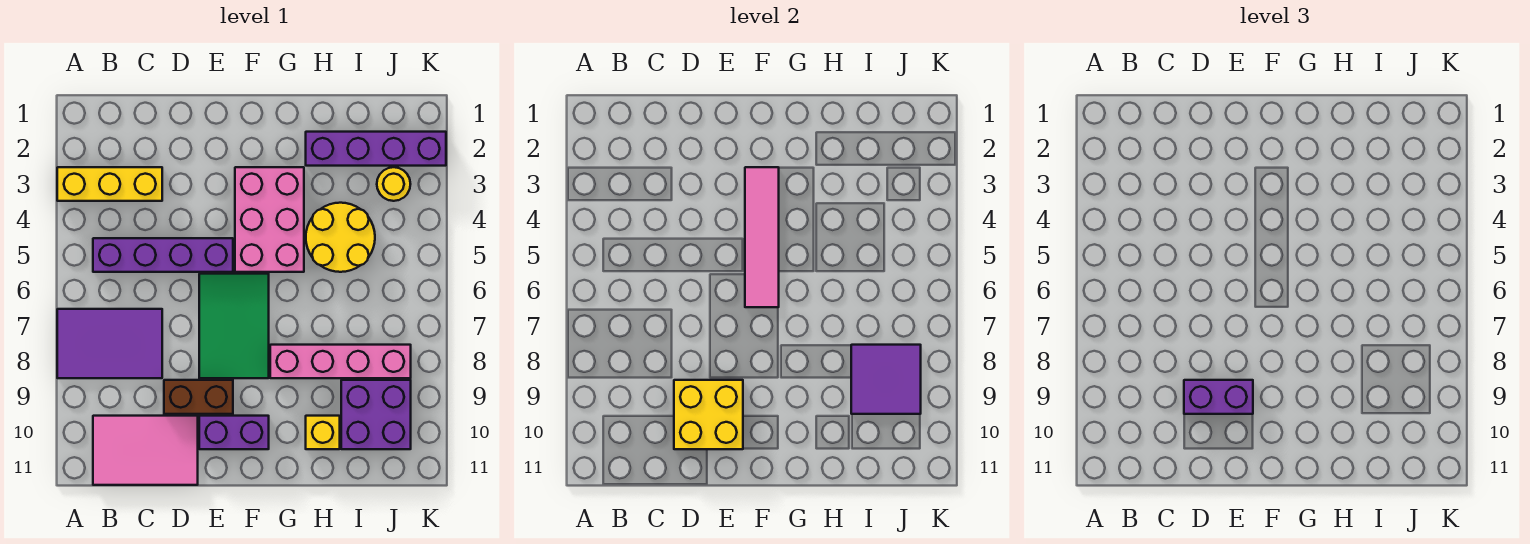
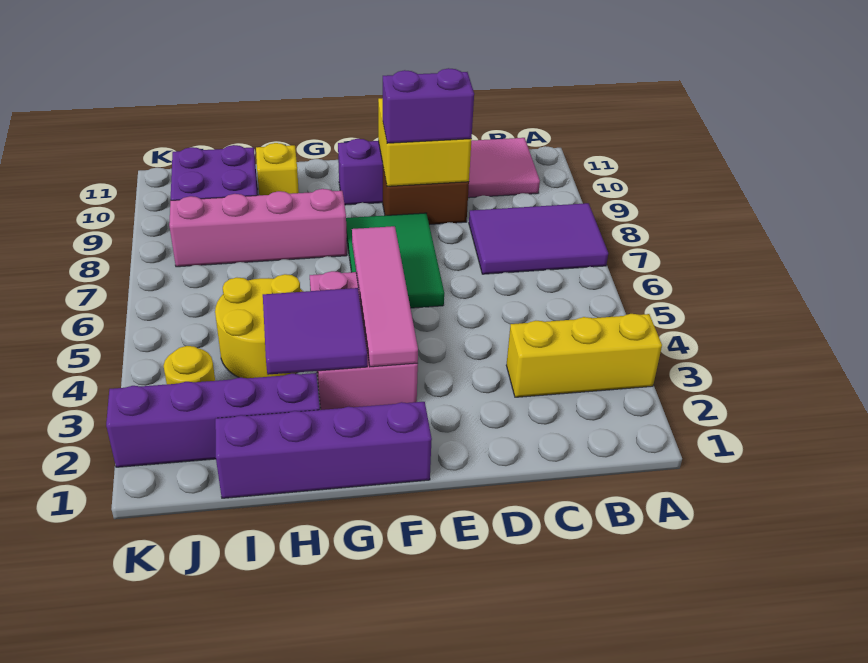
purple 1x4 brick [93,238,233,272] -> purple 1x4 brick moved to [215,402,432,498]
purple 2x2 tile [851,345,921,414] -> purple 2x2 tile moved to [263,288,367,375]

